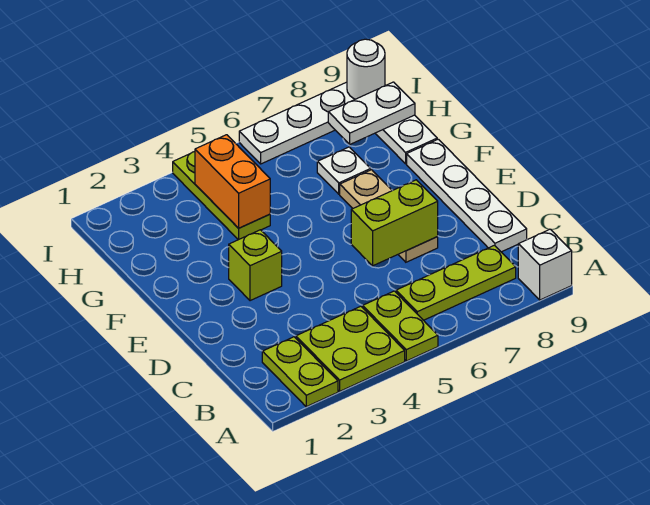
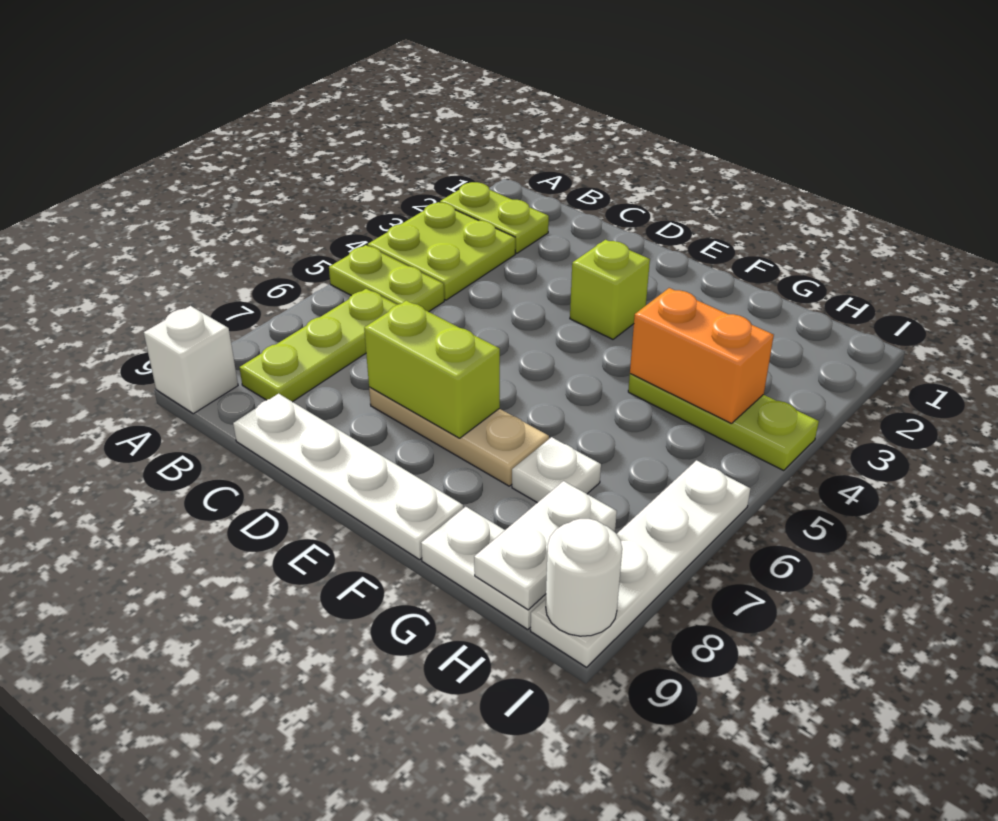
lime 1x2 brick [351,180,438,266] -> lime 1x2 brick turned to [364,300,500,438]

